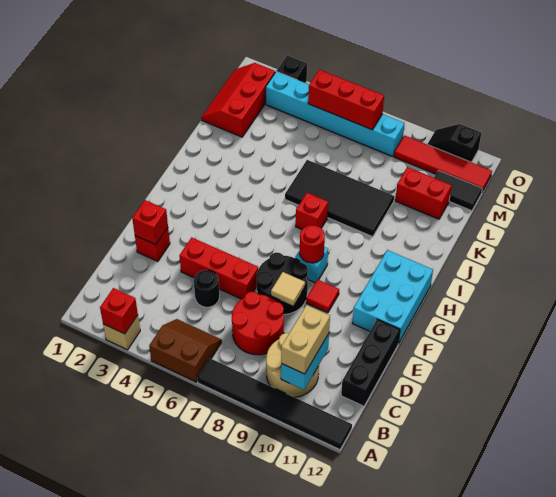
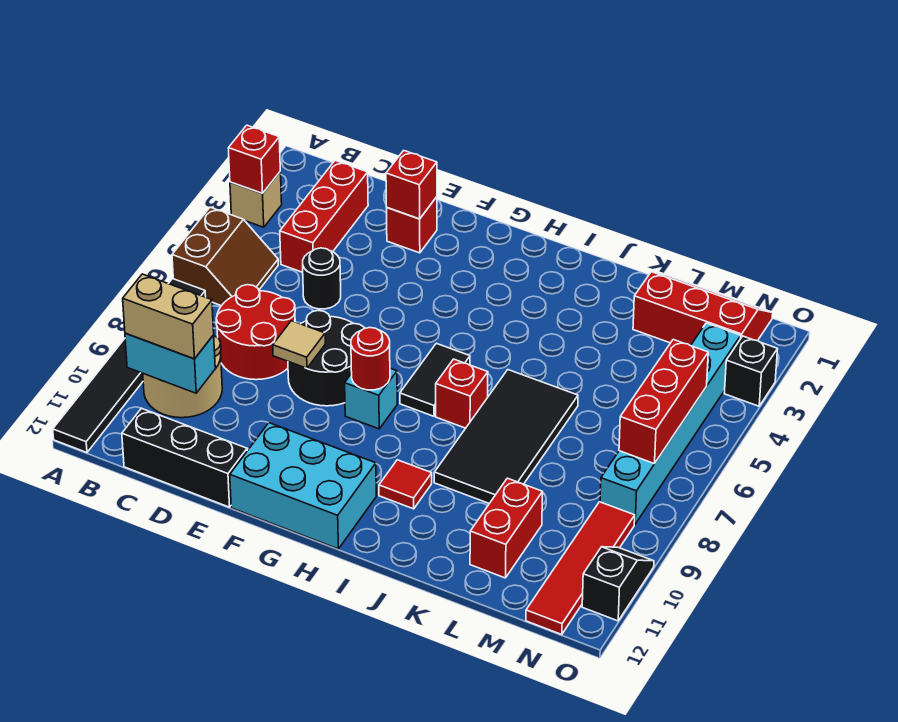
red 1x3 brick [179,237,258,299] -> red 1x3 brick moved to [280,161,368,272]
red 1x1 tile [306,280,339,313] -> red 1x1 tile moved to [379,460,432,509]
black 1x2 tile [434,171,482,211] -> black 1x2 tile moved to [400,343,470,416]

